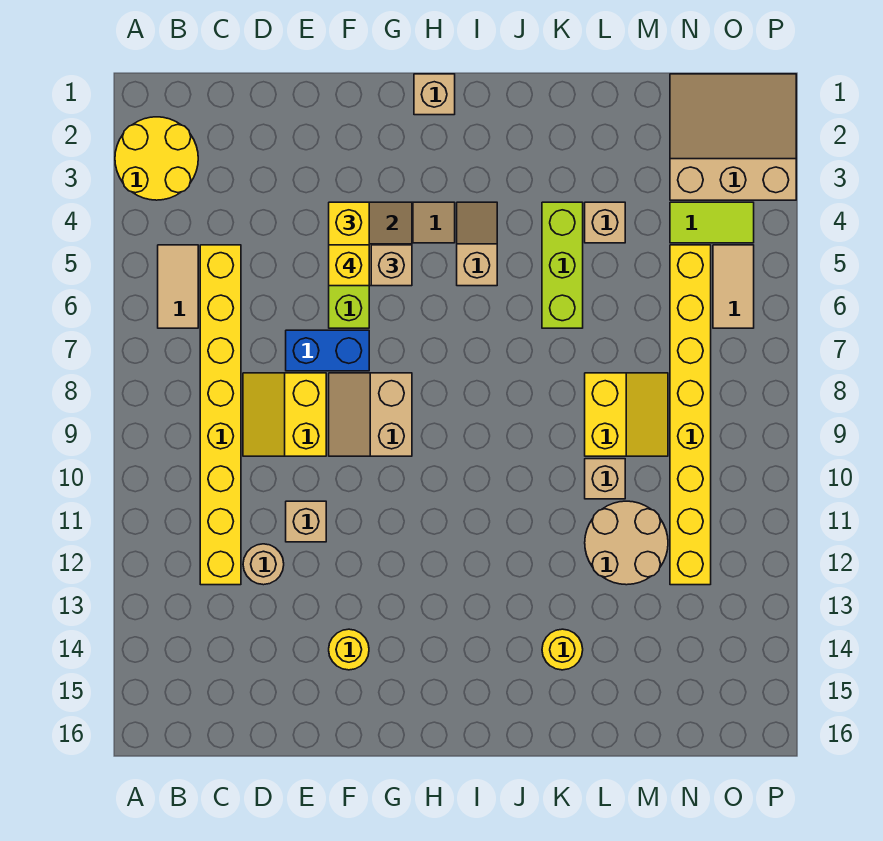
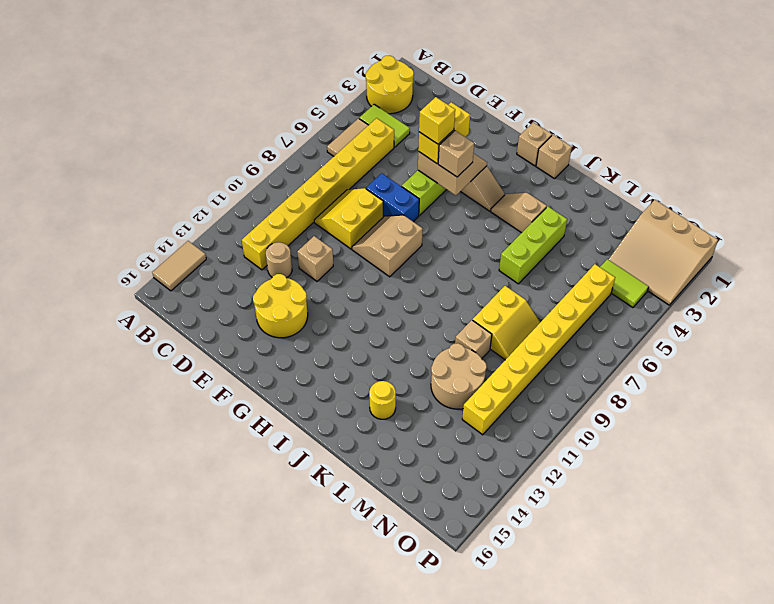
none -> lime 1x2 tile [359,104,410,147]
yellow 1x1 round brick [329,629,369,670] -> yellow 2x2 round brick [253,274,308,338]
tan 1x2 slope [457,202,497,286] -> tan 1x2 slope turned to [491,193,547,233]
tan 1x1 brick [585,202,625,243] -> tan 1x1 brick moved to [536,135,572,179]
tan 3x3 slope [670,74,796,200] -> tan 3x3 slope turned to [608,200,718,305]
tan 1x2 tile [713,245,754,328] -> tan 1x2 tile moved to [152,241,206,291]

